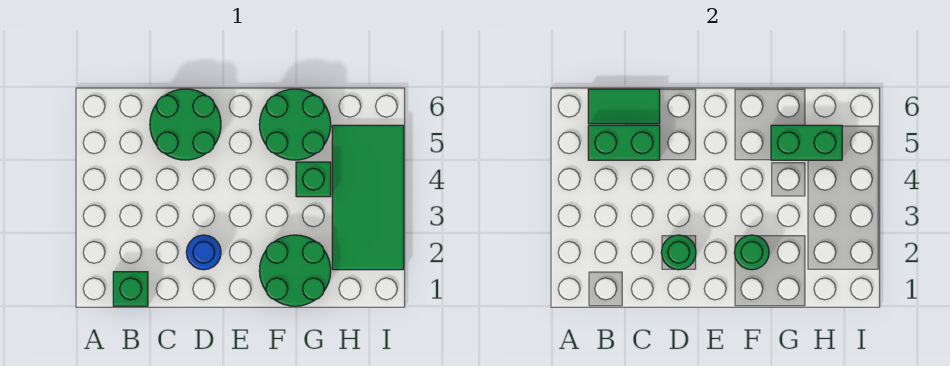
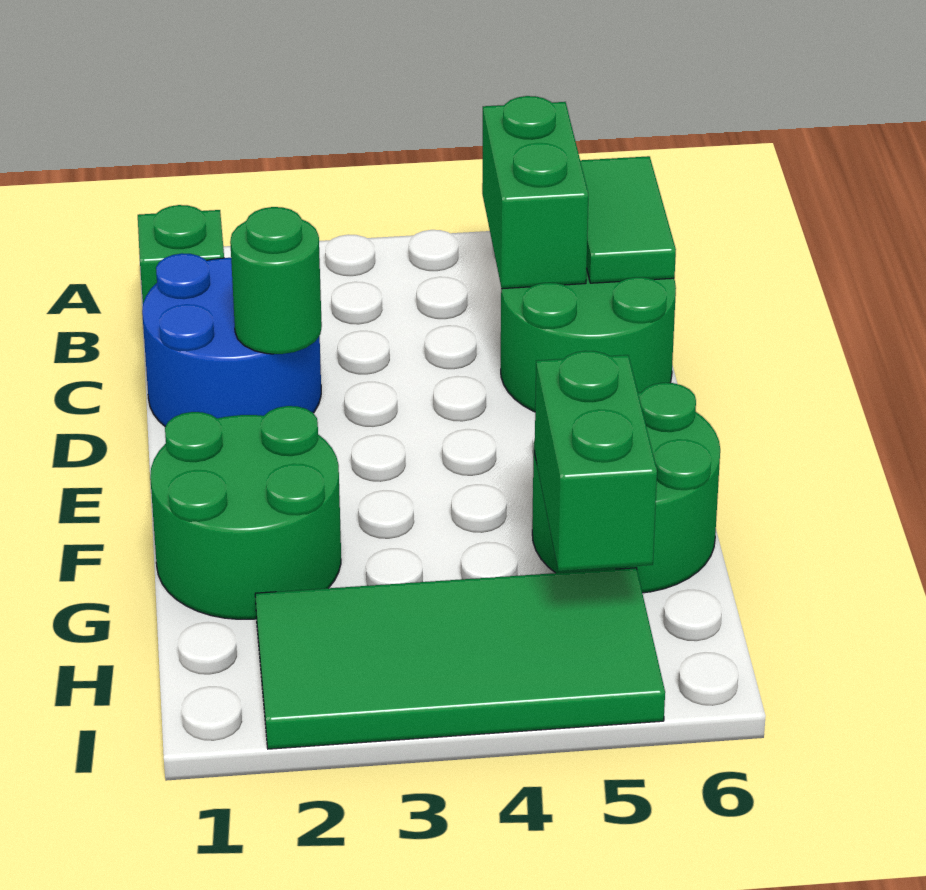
blue 1x1 round brick [186,235,221,270] -> blue 2x2 round brick [142,253,321,427]
green 1x1 round brick [734,235,769,270] -> none
green 1x1 brick [296,162,331,197] -> none

